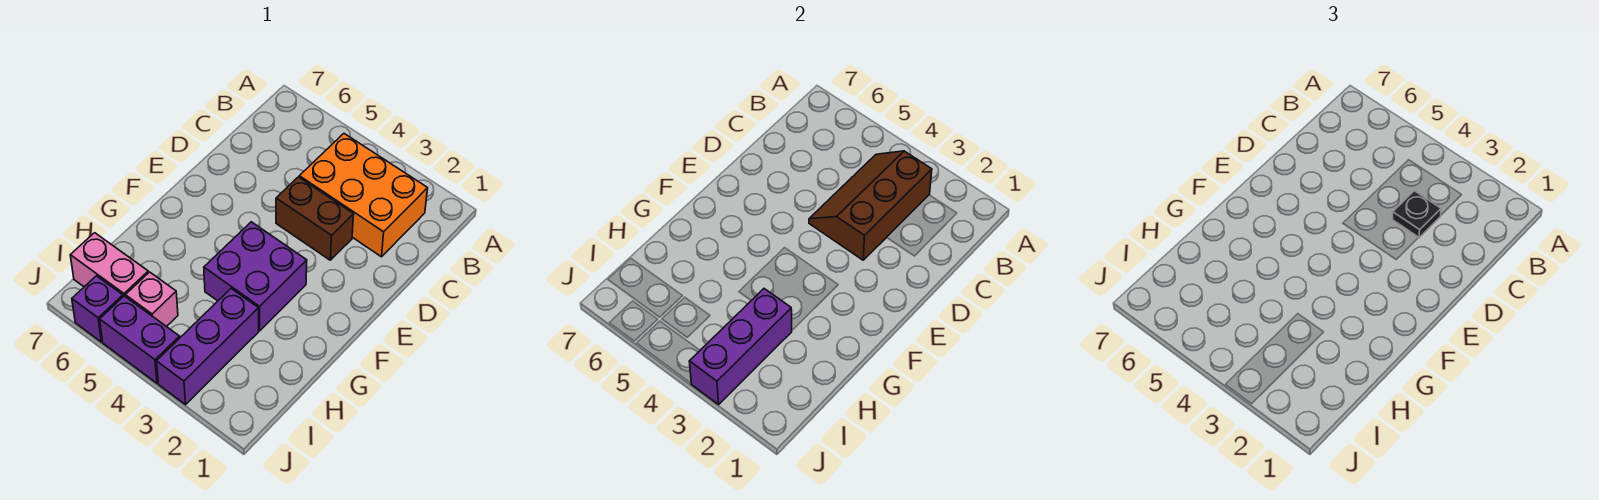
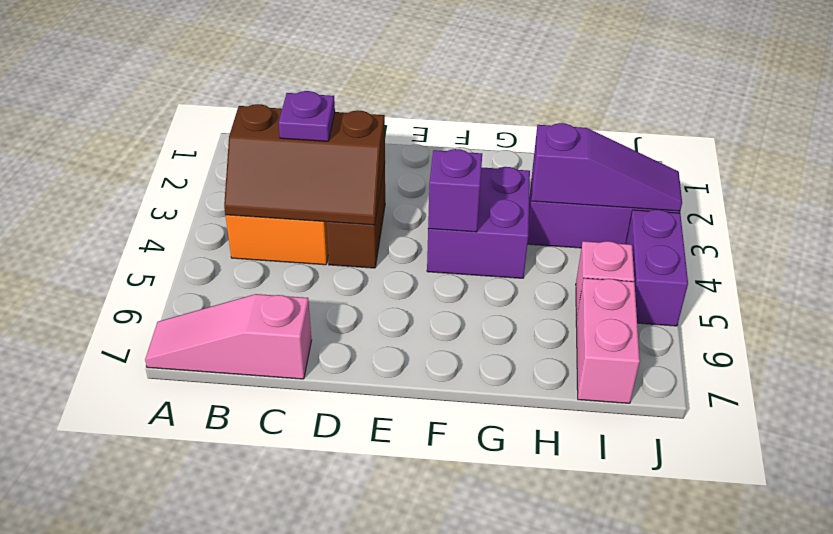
none -> pink 1x3 slope [145,294,312,379]
black 1x1 plate [1393,191,1441,238] -> purple 1x1 plate [279,91,335,141]
purple 1x3 brick [689,289,792,404] -> purple 1x3 slope [532,123,682,211]
purple 1x1 brick [72,276,123,342] -> purple 1x1 brick moved to [428,149,482,232]

